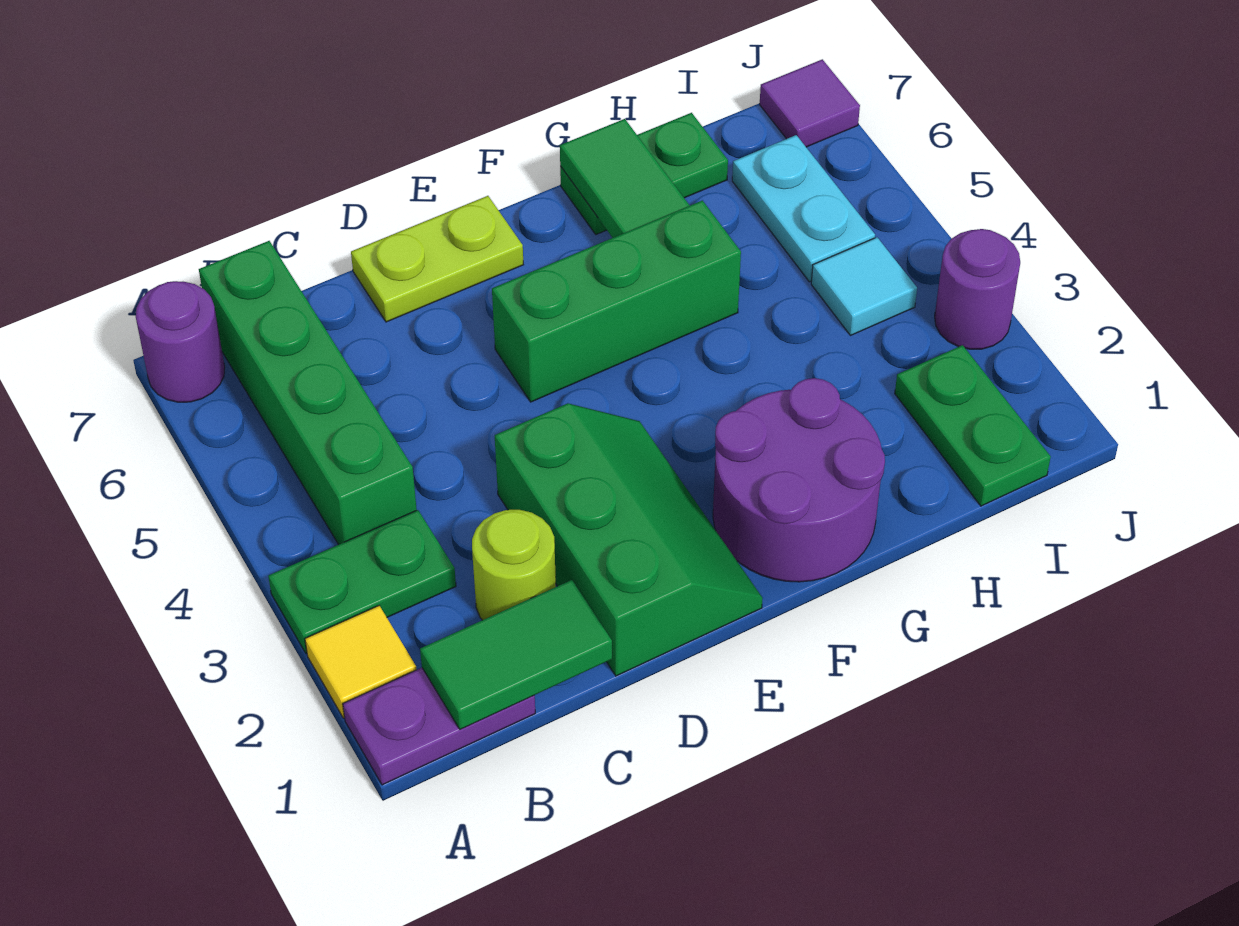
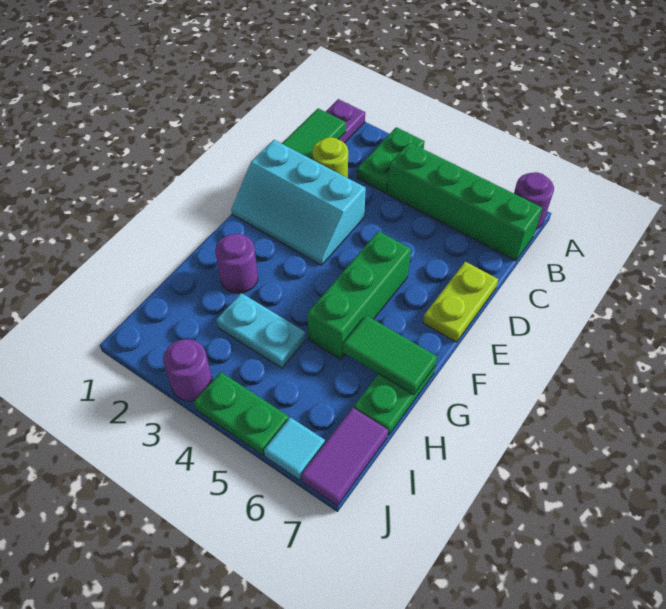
yellow 1x1 tile [305,606,417,718] -> none
green 2x3 slope [495,403,763,676] -> cyan 2x3 slope [231,140,366,265]
purple 2x2 round brick [713,378,885,582] -> purple 1x1 round brick [215,234,258,293]
green 1x2 plate [895,345,1051,506] -> green 1x2 plate moved to [194,372,289,455]
cyan 1x1 tile [811,237,917,336] -> cyan 1x1 tile moved to [264,417,325,480]
cyan 1x2 plate [732,135,875,282] -> cyan 1x2 plate moved to [216,293,306,368]
purple 1x1 tile [760,59,860,147] -> purple 1x2 tile [301,408,388,506]

